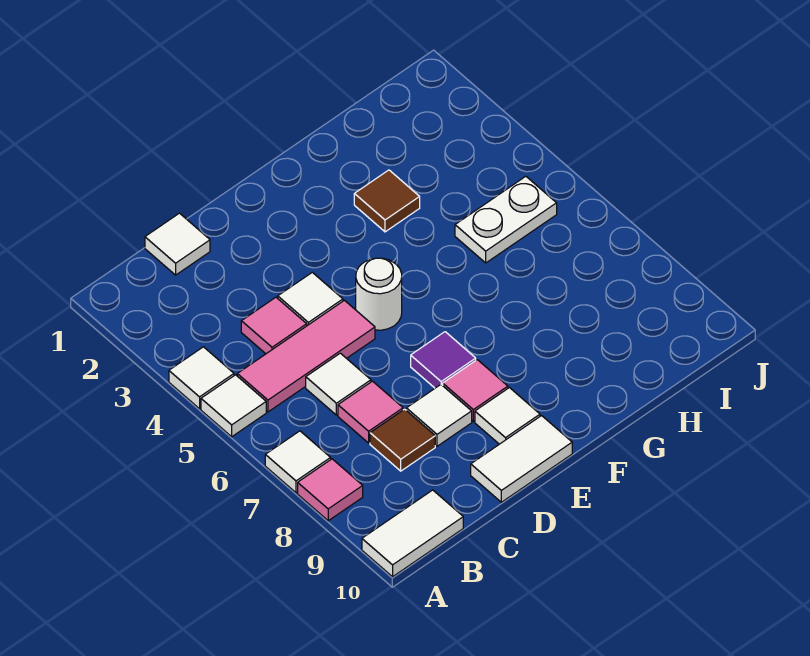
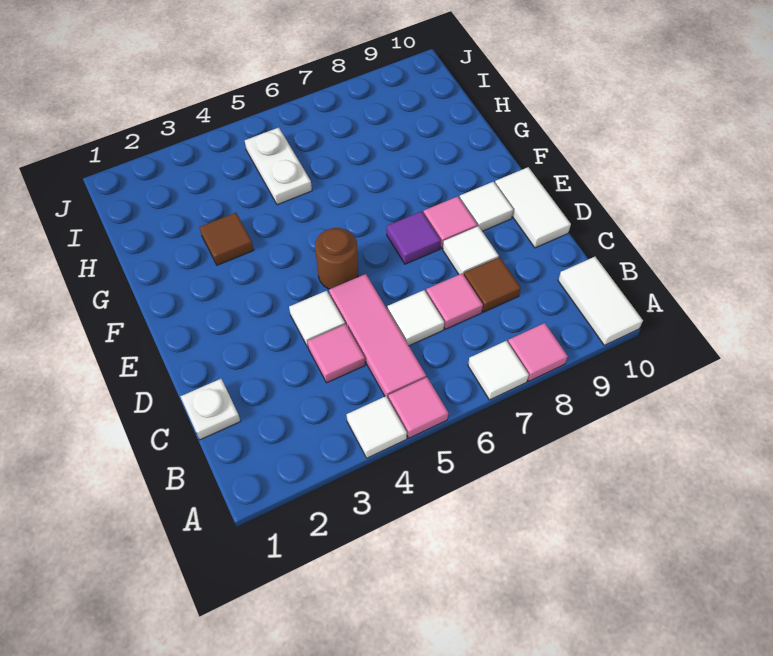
white 1x1 tile [201,375,266,437] -> pink 1x1 tile [388,377,448,438]
white 1x1 tile [145,213,210,275] -> white 1x1 plate [180,379,240,440]
white 1x1 round brick [356,258,402,330] -> brown 1x1 round brick [315,228,358,289]

